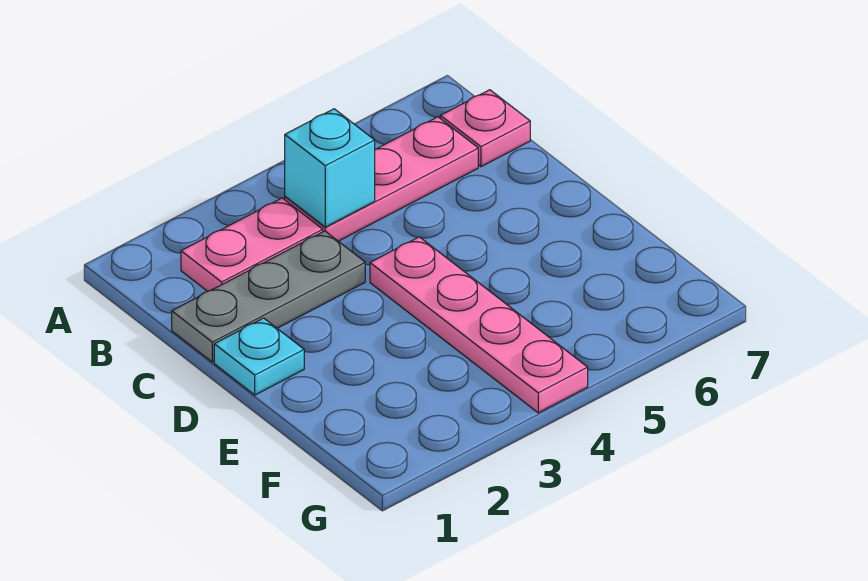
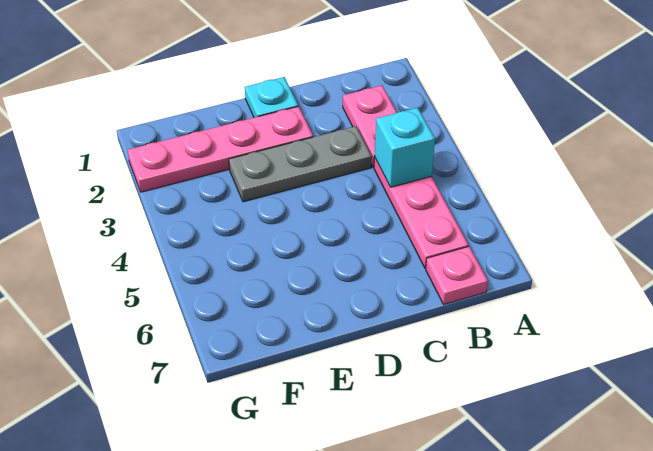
grey 1x3 plate [172,231,365,362] -> grey 1x3 plate turned to [229,126,372,202]
pink 1x4 plate [370,237,588,413] -> pink 1x4 plate moved to [128,106,313,192]

